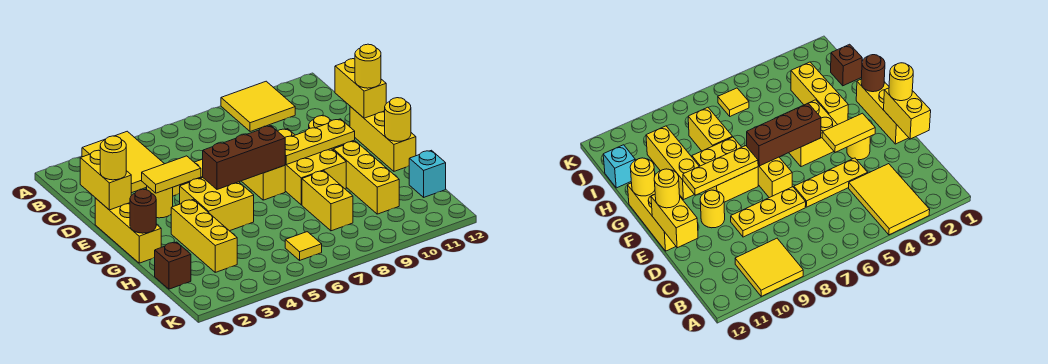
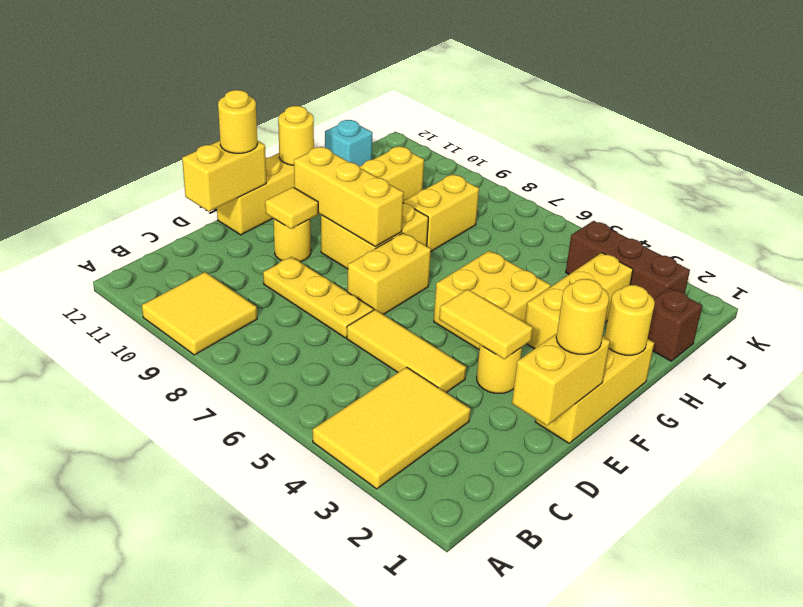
yellow 1x3 plate [794,158,868,207] -> yellow 1x3 tile [347,310,466,393]
brown 1x3 brick [203,126,285,189] -> brown 1x3 brick moved to [566,221,690,299]
yellow 1x3 plate [285,119,355,165] -> yellow 1x3 brick [294,147,404,247]
brown 1x1 round brick [130,189,156,233] -> yellow 1x1 round brick [605,285,655,355]
yellow 1x1 tile [285,232,322,260] -> yellow 1x1 tile moved to [265,187,318,229]

